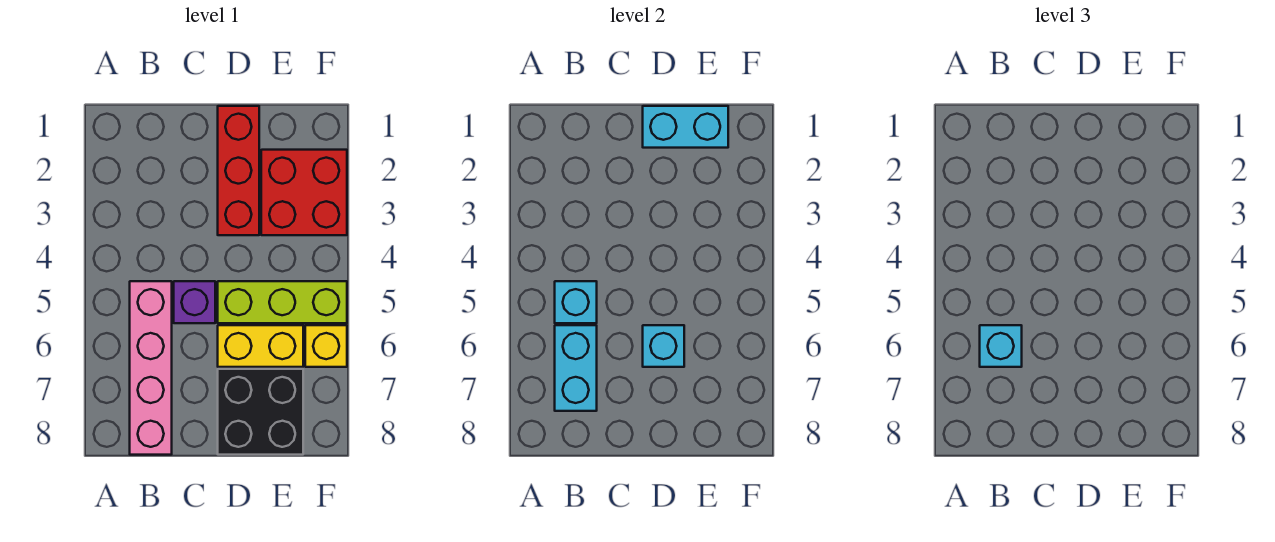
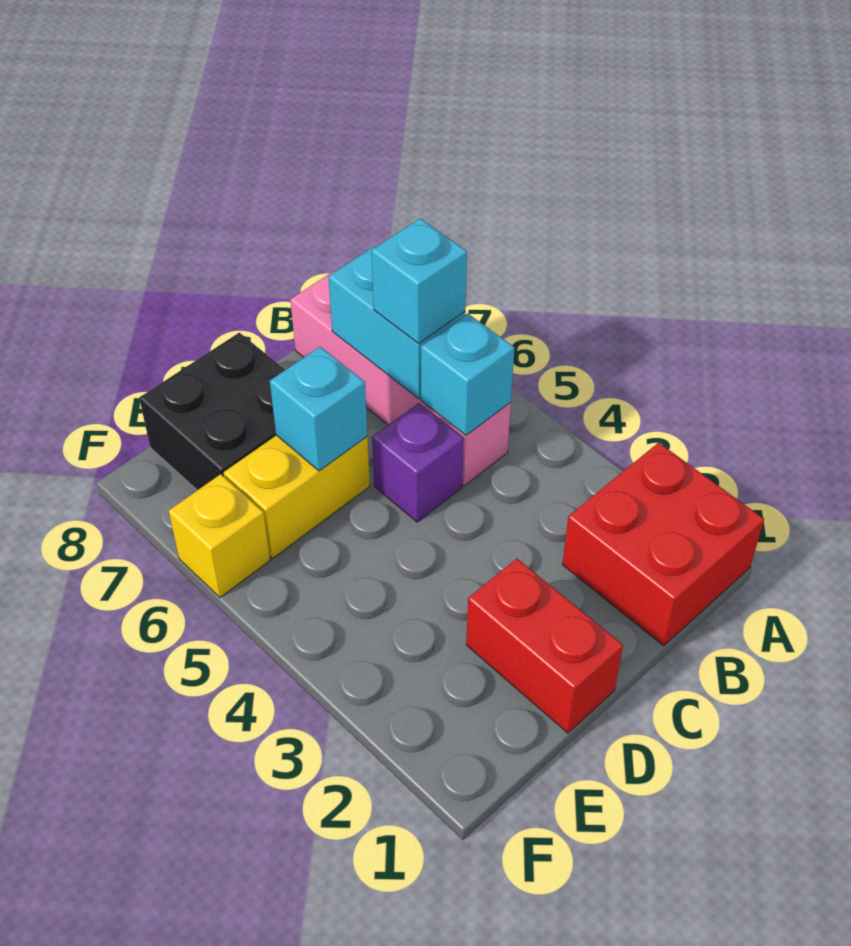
red 1x3 brick [218,106,259,235] -> red 1x2 brick [466,559,623,733]
cyan 1x2 brick [643,106,728,148] -> none
lime 1x3 brick [218,281,347,323] -> none
red 2x2 brick [261,150,347,235] -> red 2x2 brick moved to [562,443,764,646]

